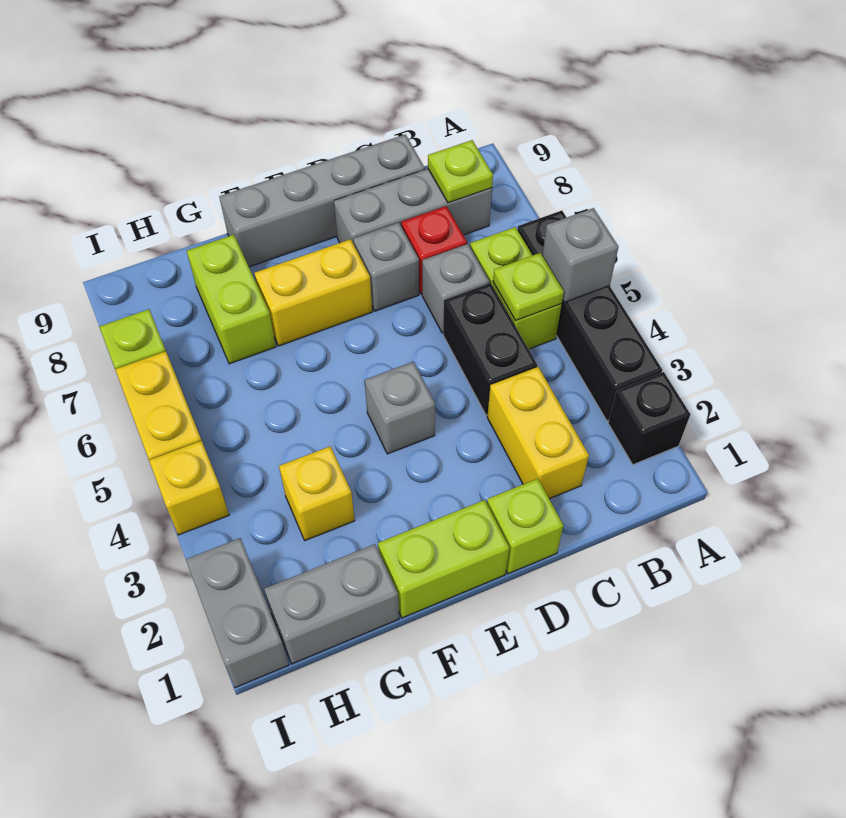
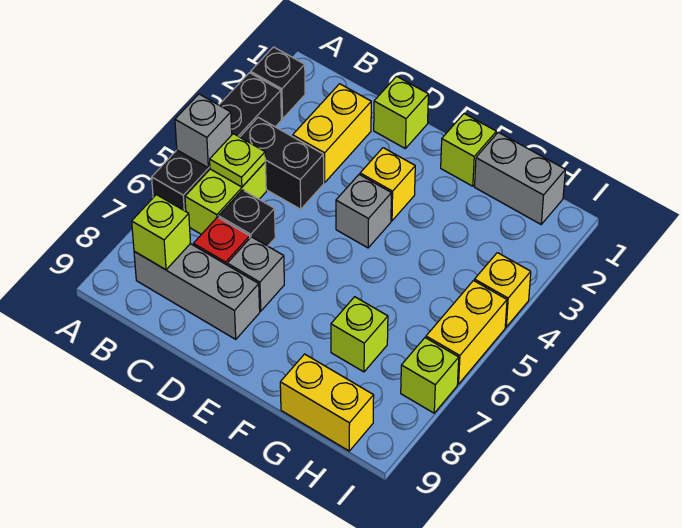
lime 1x1 plate [428,140,493,203] -> lime 1x1 brick [132,195,190,270]
black 1x2 brick [443,283,537,416] -> black 1x2 brick turned to [240,117,324,209]
grey 1x1 brick [422,244,490,333] -> black 1x1 brick [219,190,275,246]
grey 1x4 brick [219,134,425,267] -> none
lime 1x2 brick [378,500,509,618] -> lime 1x1 brick [441,114,496,186]
yellow 1x2 brick [254,239,372,346] -> yellow 1x2 brick moved to [280,354,374,451]
yellow 1x1 brick [279,446,355,541] -> yellow 1x1 brick moved to [360,148,415,221]
lime 1x2 brick [187,235,276,364] -> lime 1x1 brick [331,297,388,372]
grey 1x2 brick [186,538,289,688] -> none

